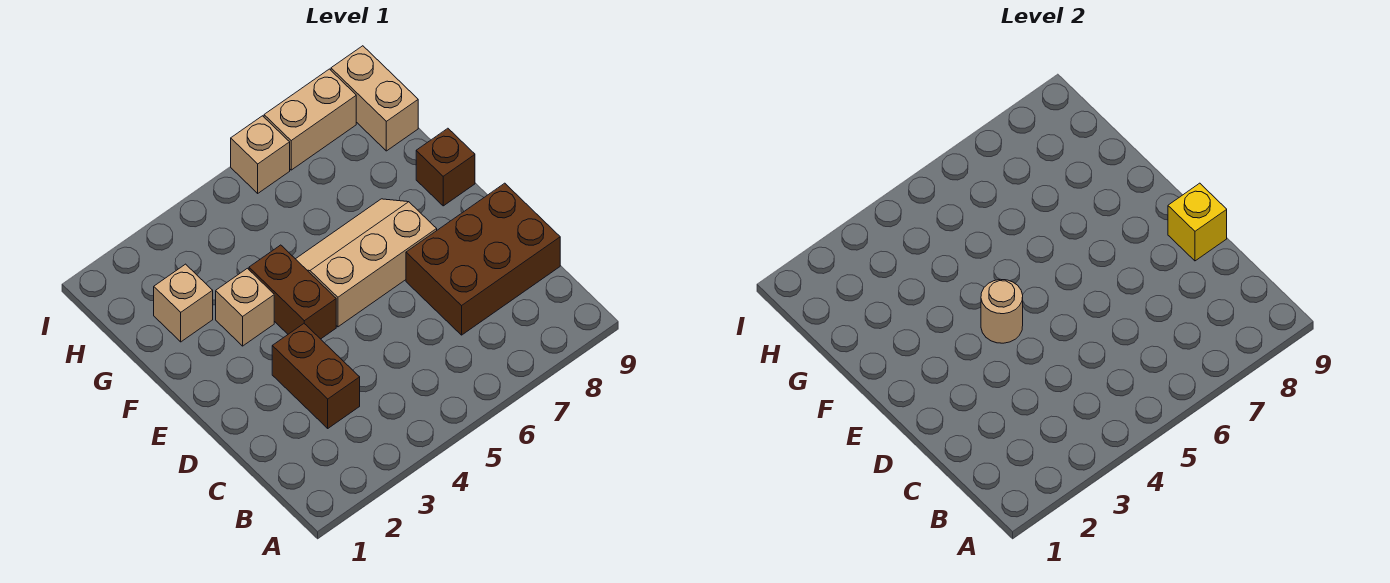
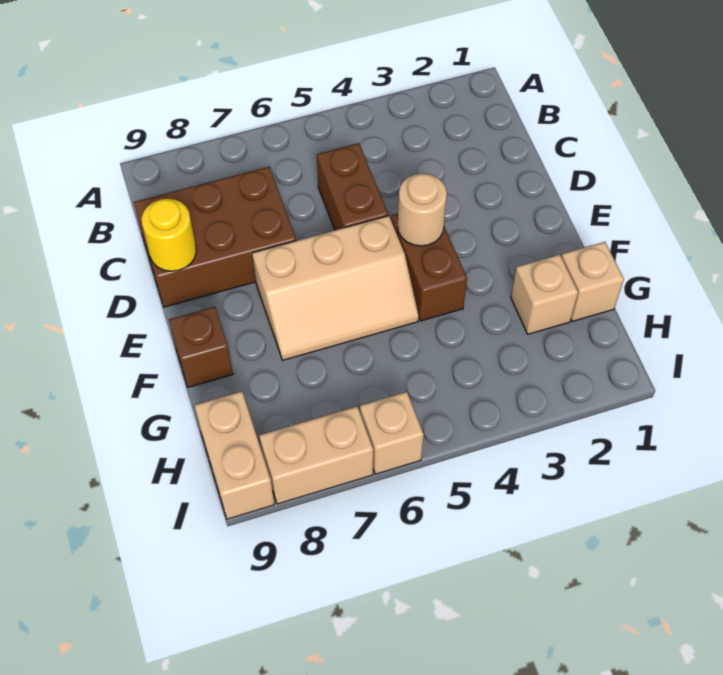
brown 1x2 brick [272,324,360,428] -> brown 1x2 brick moved to [317,143,388,230]
yellow 1x1 brick [1168,183,1227,261] -> yellow 1x1 round brick [141,198,196,271]
tan 1x1 brick [216,268,274,346] -> tan 1x1 brick moved to [561,242,624,321]

